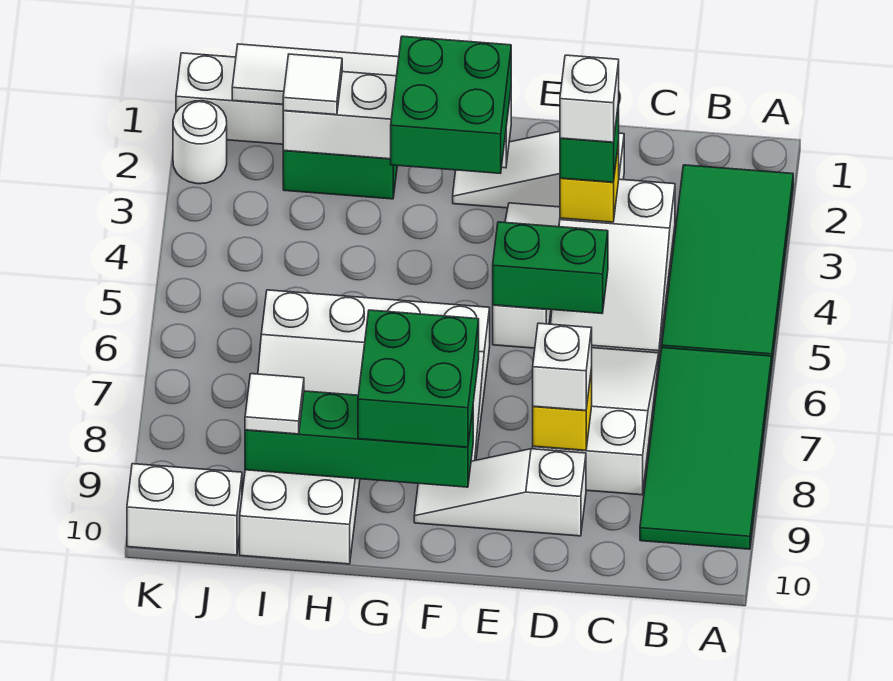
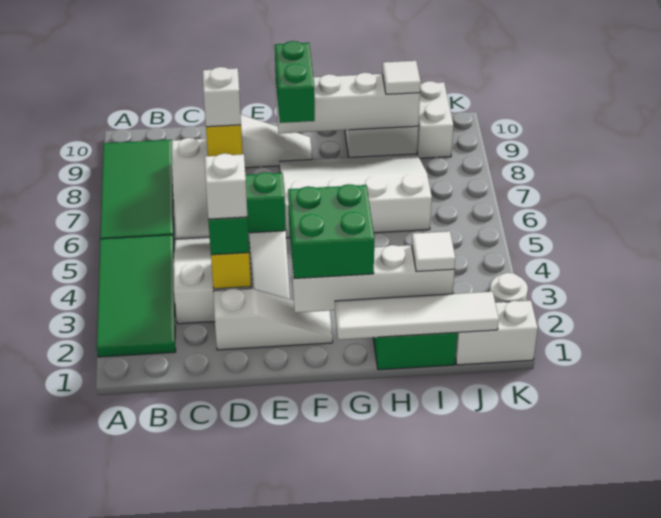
green 2x2 brick [358,310,479,447] -> green 1x2 brick [275,41,315,123]
green 1x4 brick [245,391,473,487] -> white 1x4 brick [276,73,420,134]
white 1x2 brick [127,464,242,555] -> white 1x2 brick turned to [417,81,453,158]

